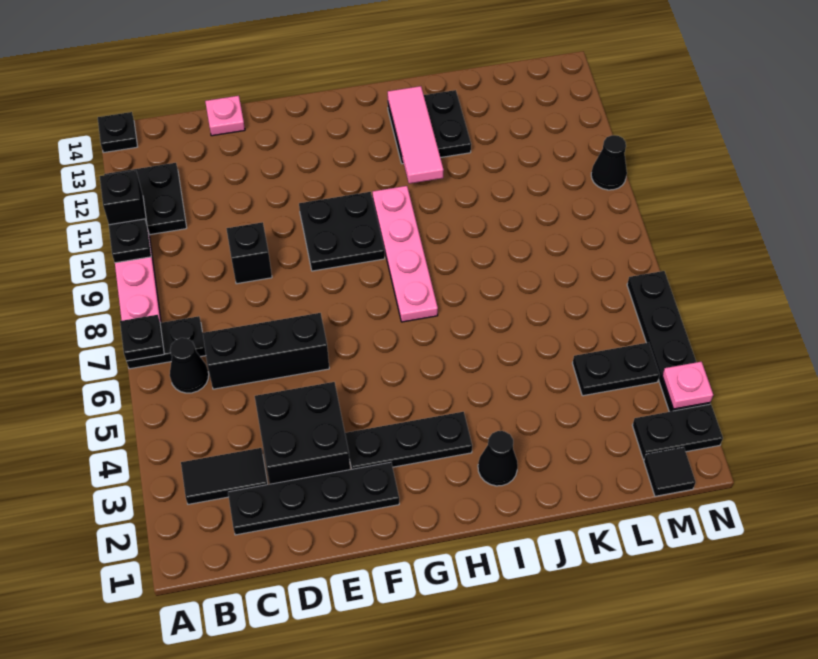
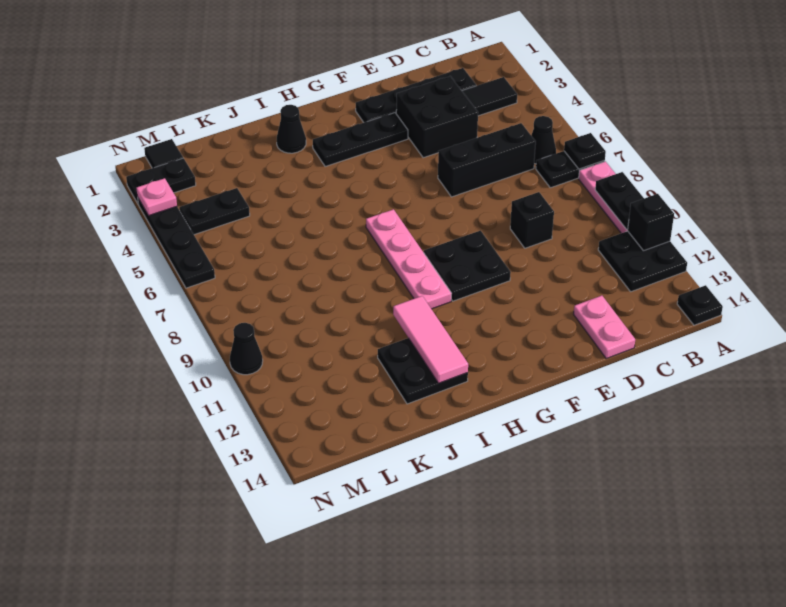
black 1x1 plate [109,219,151,263] -> black 1x2 plate [595,172,644,230]
pink 1x1 plate [205,96,245,136] -> pink 1x2 plate [574,296,635,359]

